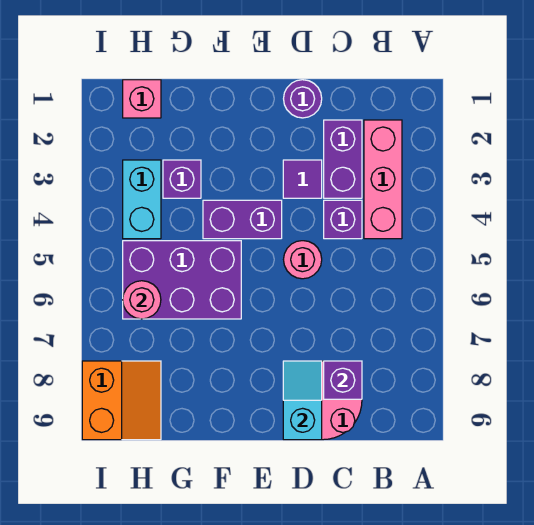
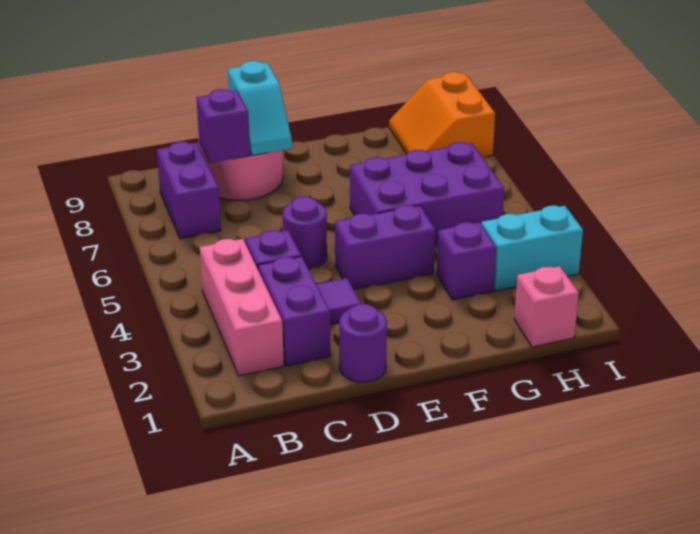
none -> purple 1x2 brick [157,142,221,239]
pink 1x1 round brick [284,241,322,279] -> purple 1x1 round brick [283,197,327,269]
cyan 1x2 brick [123,160,161,239] -> cyan 1x2 brick turned to [482,206,583,291]
pink 1x1 round brick [123,281,161,319] -> none

